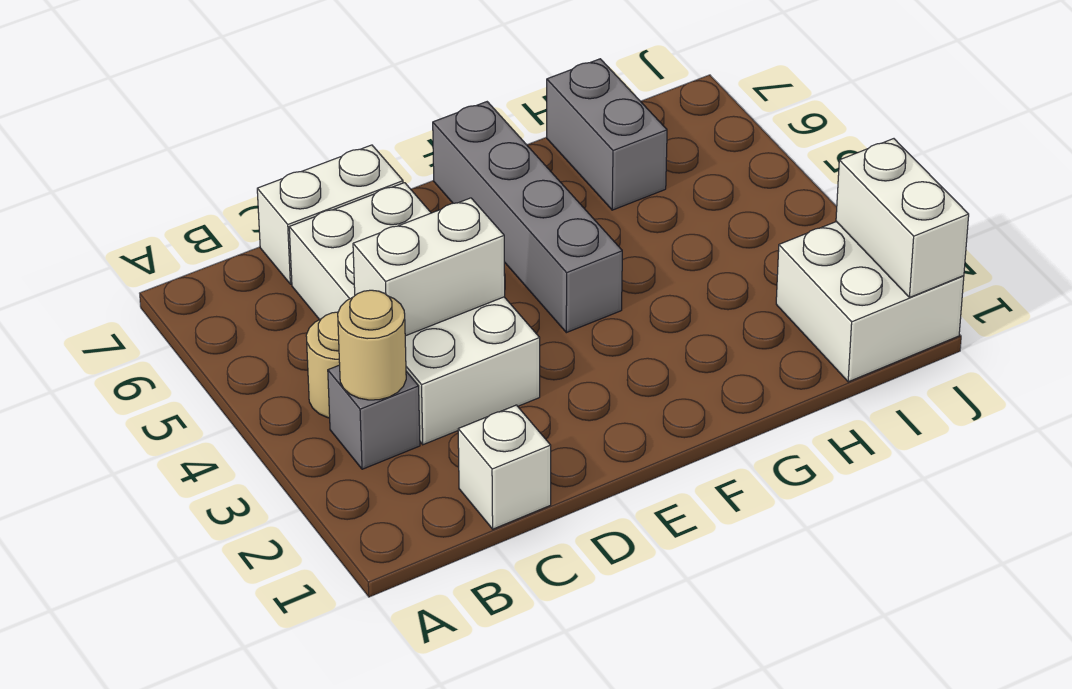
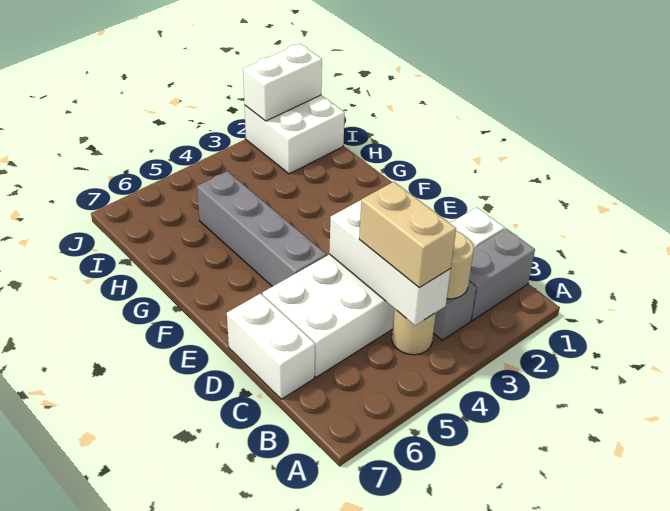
none -> tan 1x2 brick [359,182,456,288]
white 1x2 brick [353,198,505,336] -> white 1x3 brick [329,200,451,325]
grey 1x4 brick [433,102,622,333] -> grey 1x4 brick turned to [197,171,327,287]
grey 1x2 brick [547,59,667,210] -> grey 1x2 brick moved to [469,229,535,320]

